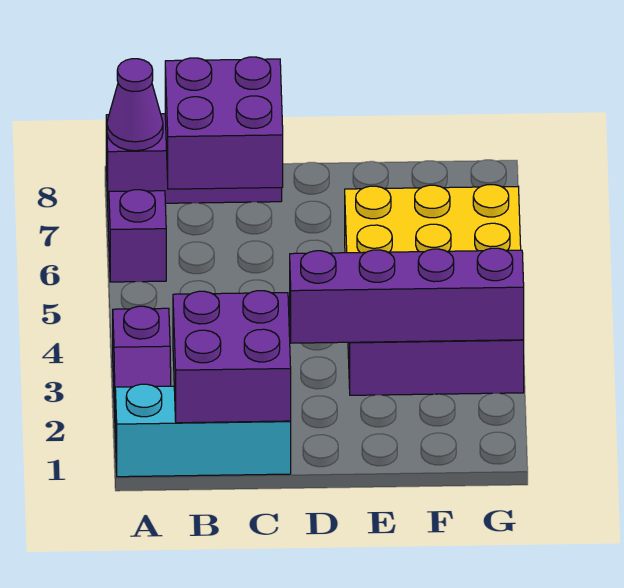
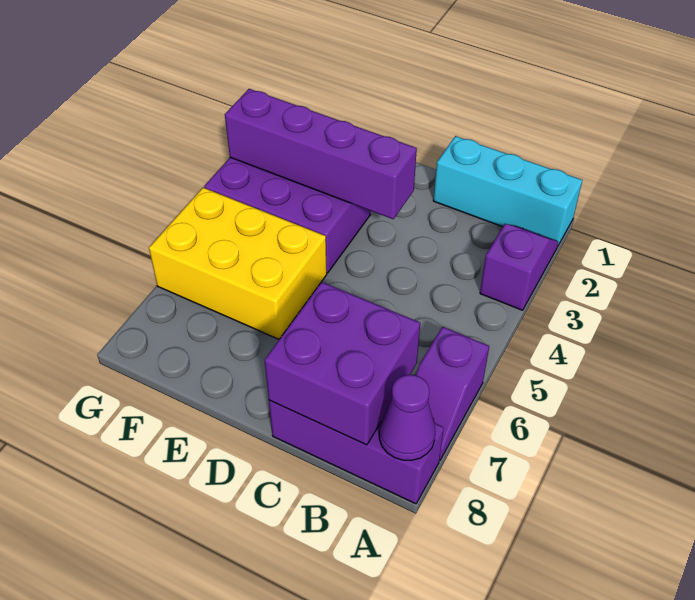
purple 2x2 brick [173,291,291,423] -> none

